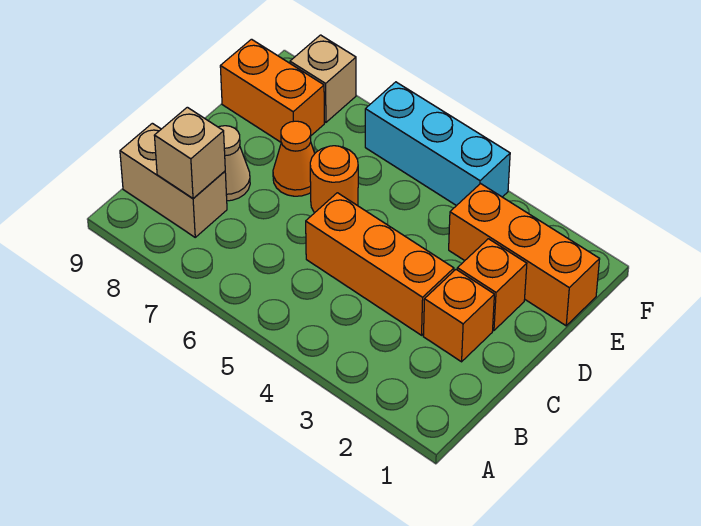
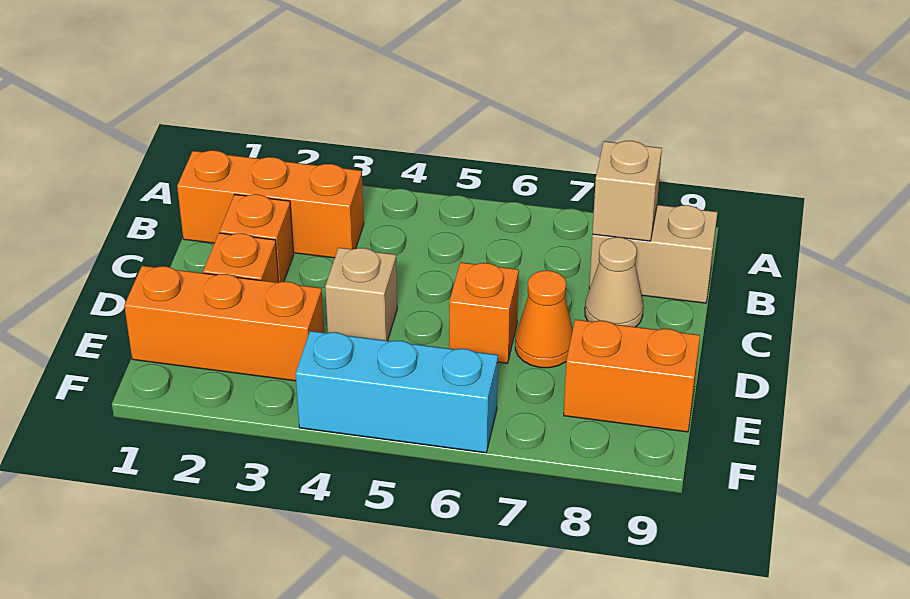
orange 1x3 brick [306,193,454,335] -> orange 1x3 brick moved to [177,150,364,258]
orange 1x1 round brick [310,146,358,213] -> orange 1x1 brick [449,262,519,363]
tan 1x1 brick [290,35,356,122] -> tan 1x1 brick moved to [325,248,397,341]

